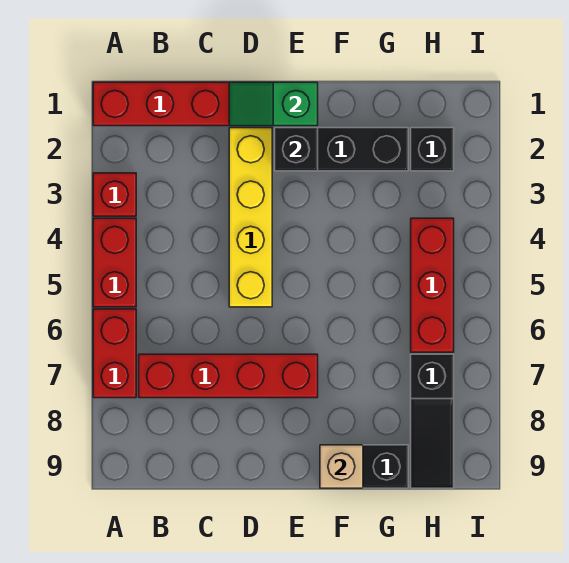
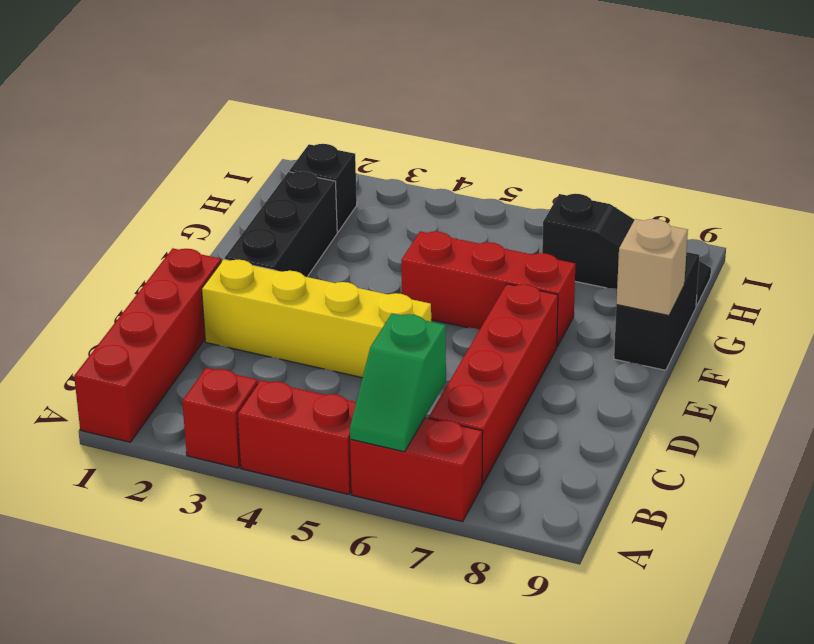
green 1x2 slope [229,82,318,126] -> green 1x2 slope moved to [350,313,446,452]
black 1x1 brick [275,128,318,171] -> none
red 1x3 brick [411,218,454,352] -> red 1x3 brick moved to [401,231,575,347]

